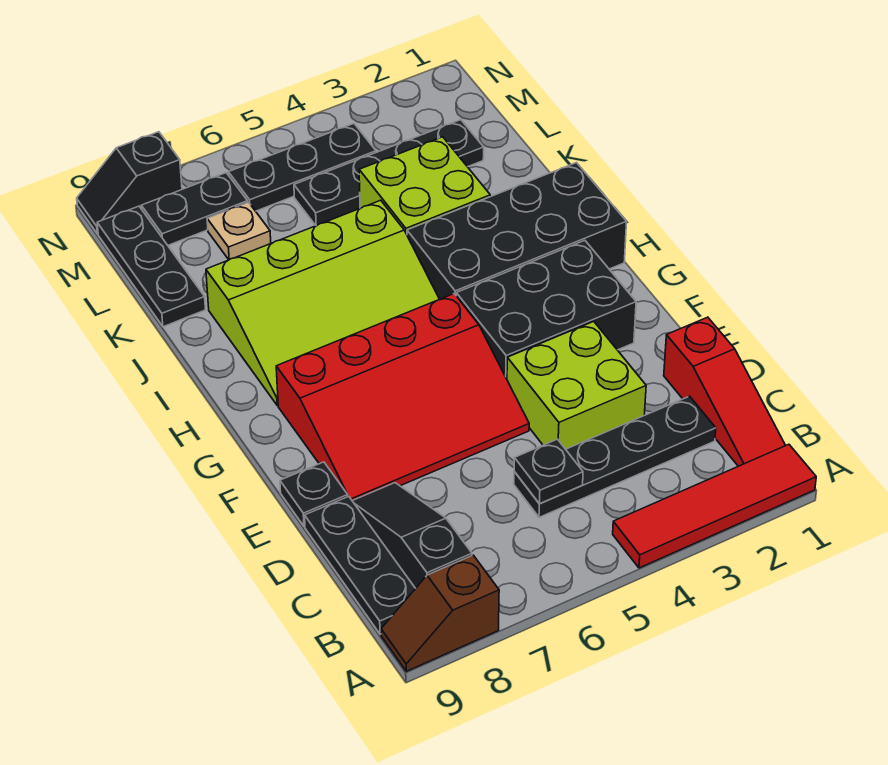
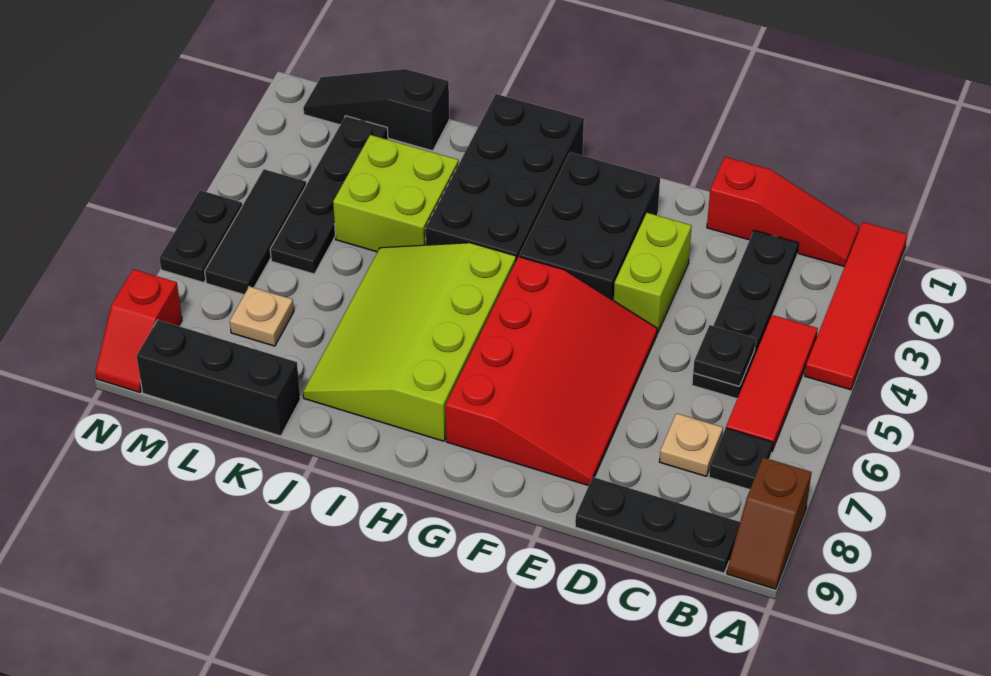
none -> red 1x3 tile [726,315,818,451]
black 1x3 slope [353,483,472,588] -> black 1x3 slope moved to [303,69,449,151]
none -> tan 1x1 plate [659,413,723,476]
lime 2x2 brick [507,321,646,449] -> lime 1x2 brick [614,213,692,333]
black 1x1 plate [280,462,348,526] -> black 1x1 plate moved to [709,428,773,490]
lime 3x4 slope [206,200,439,405] -> lime 3x4 slope turned to [303,243,516,441]
black 1x3 plate [97,206,205,327] -> black 1x3 brick [137,320,300,436]
black 1x3 plate [228,124,376,211] -> black 1x3 tile [205,169,306,295]
black 1x2 plate [141,173,248,245] -> black 1x2 plate moved to [160,190,242,283]
black 1x2 slope [77,132,182,234] -> red 1x2 slope [95,269,182,392]

